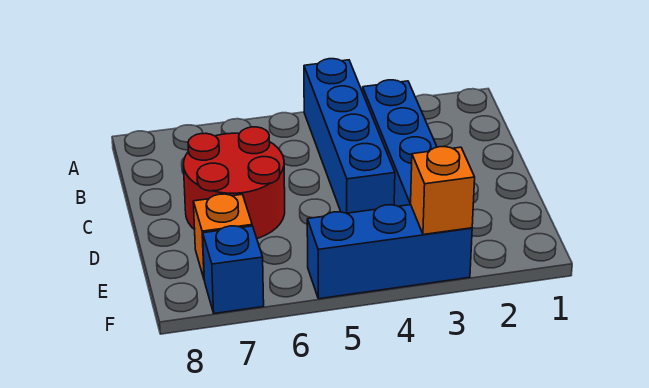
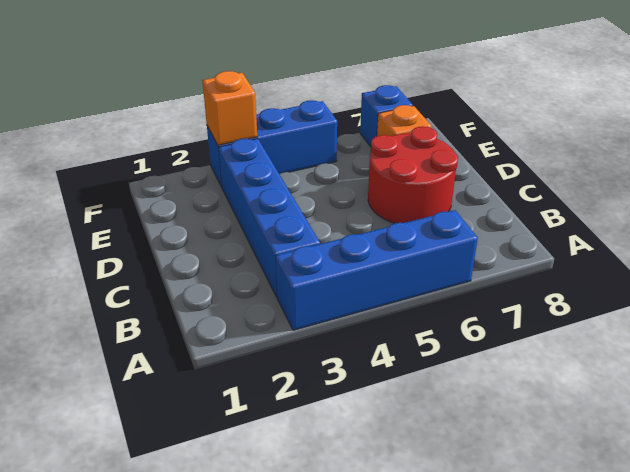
blue 1x4 brick [304,59,395,213] -> blue 1x4 brick turned to [276,210,478,330]

